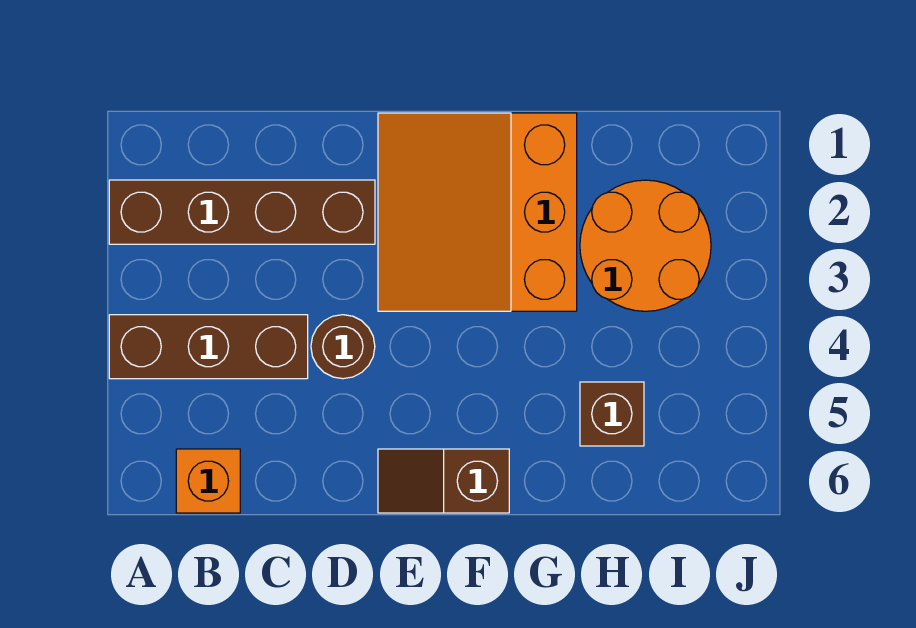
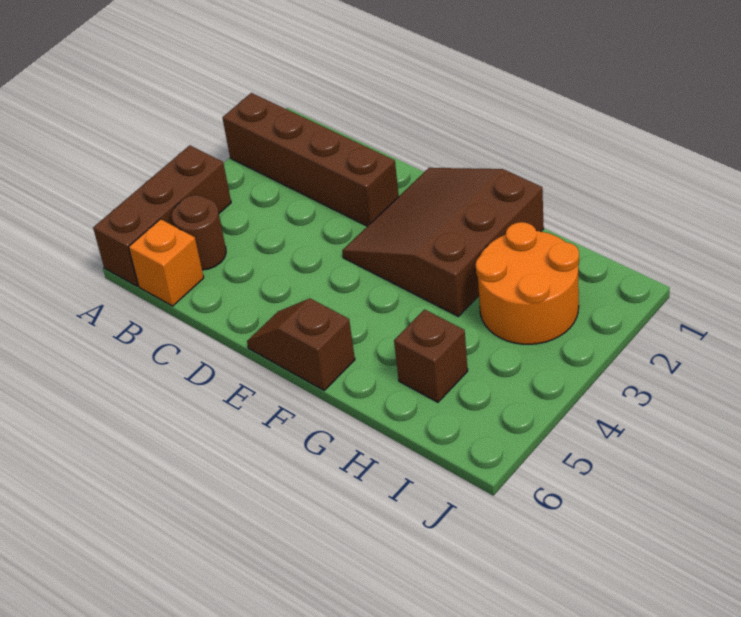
brown 1x3 brick [109,315,308,379] -> brown 1x3 brick turned to [93,145,231,286]
brown 1x1 round brick [311,315,375,379] -> brown 1x1 round brick moved to [172,195,226,270]
orange 3x3 slope [378,113,577,311] -> brown 3x3 slope [342,168,544,316]

